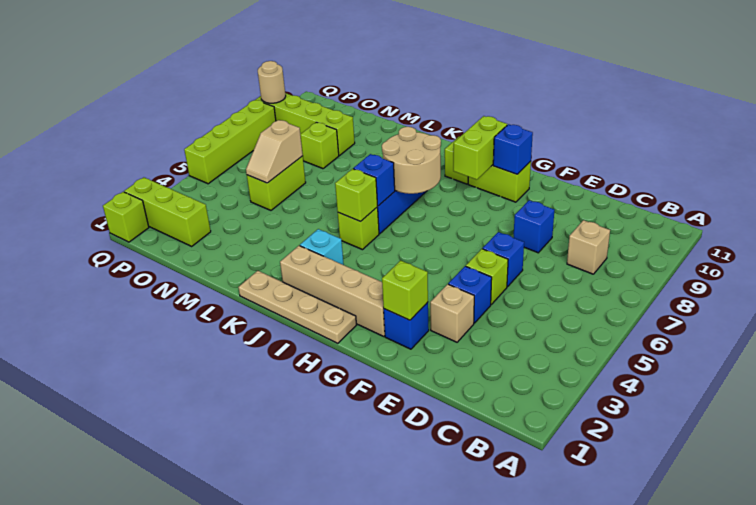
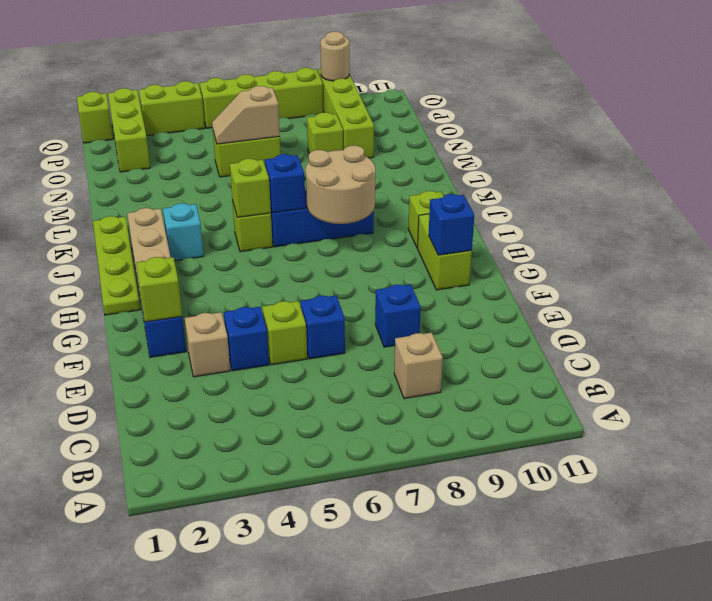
tan 1x4 plate [238,271,356,343] -> lime 1x4 plate [93,216,140,315]
lime 1x2 brick [453,116,507,180] -> lime 1x2 brick moved to [139,81,205,136]

